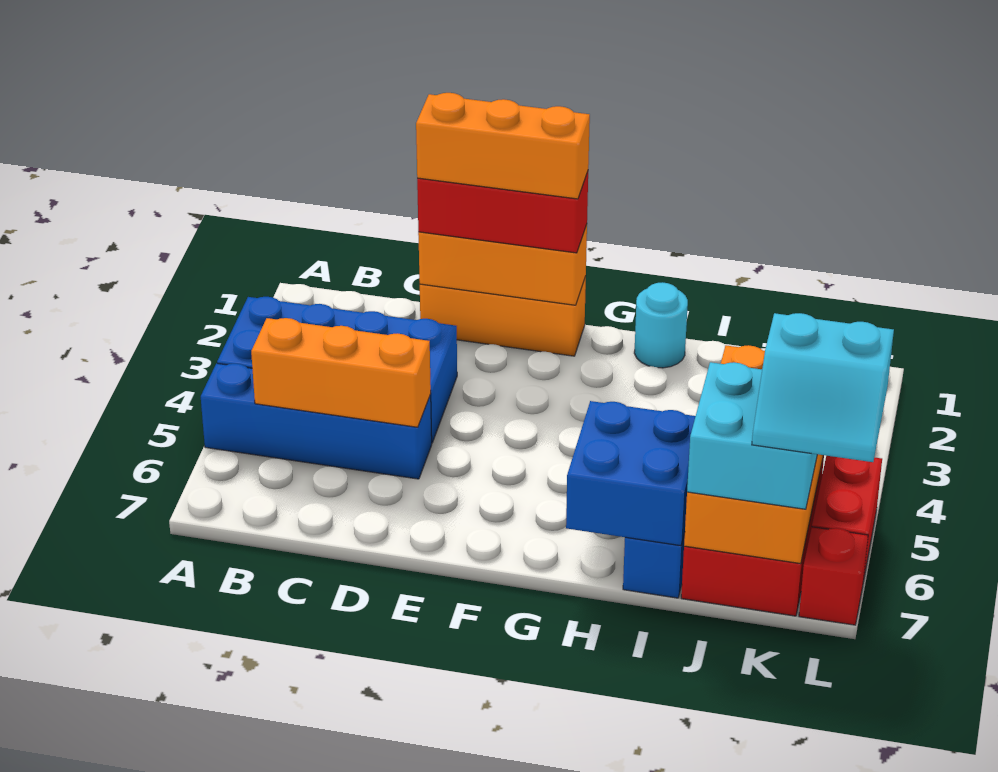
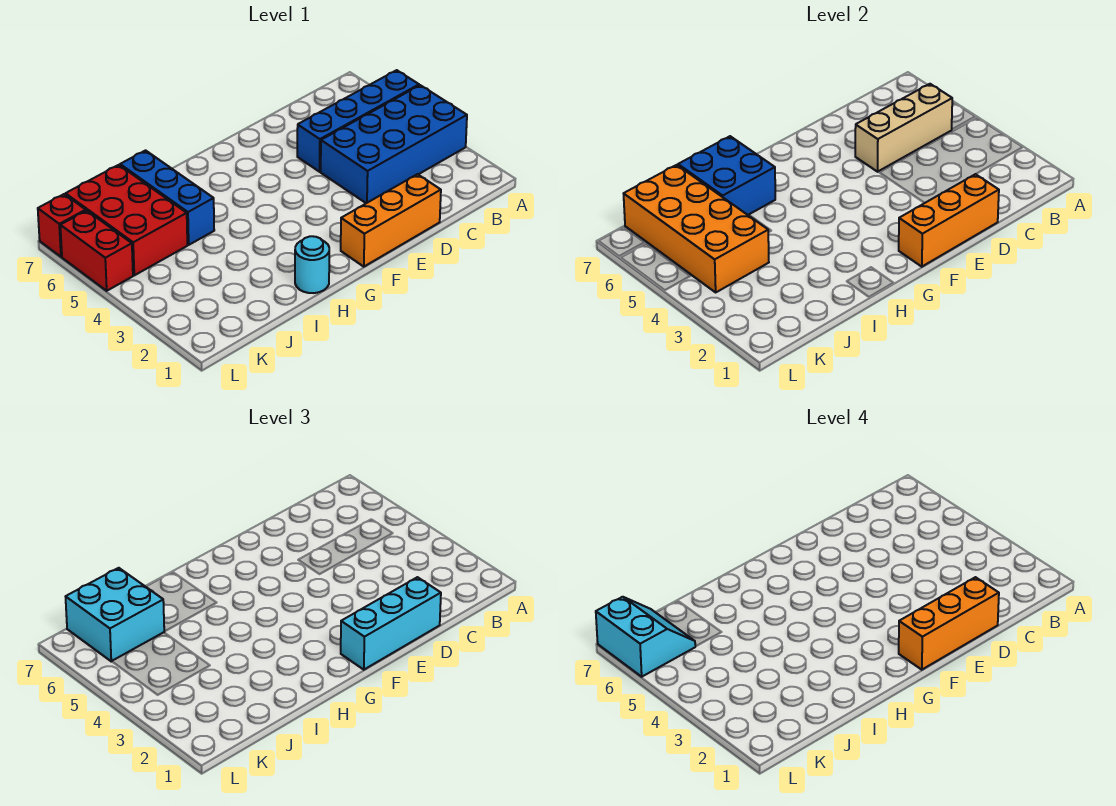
orange 1x3 brick [251,318,431,427] -> tan 1x3 brick [855,84,952,172]
red 1x3 brick [417,172,588,253] -> cyan 1x3 brick [341,577,441,670]
cyan 2x2 slope [752,313,894,462] -> cyan 2x2 slope turned to [596,597,695,677]

